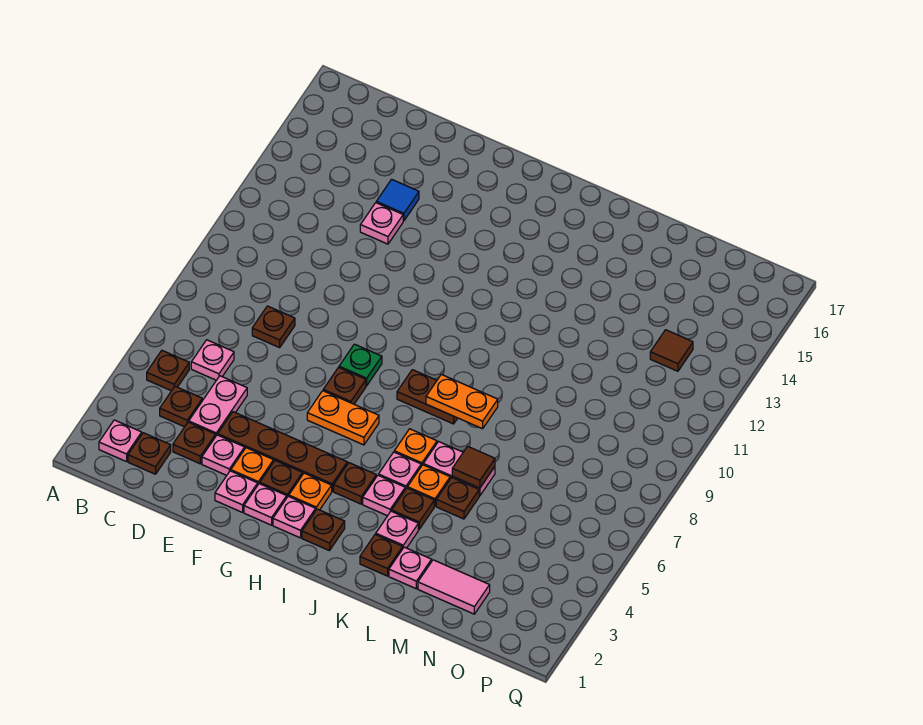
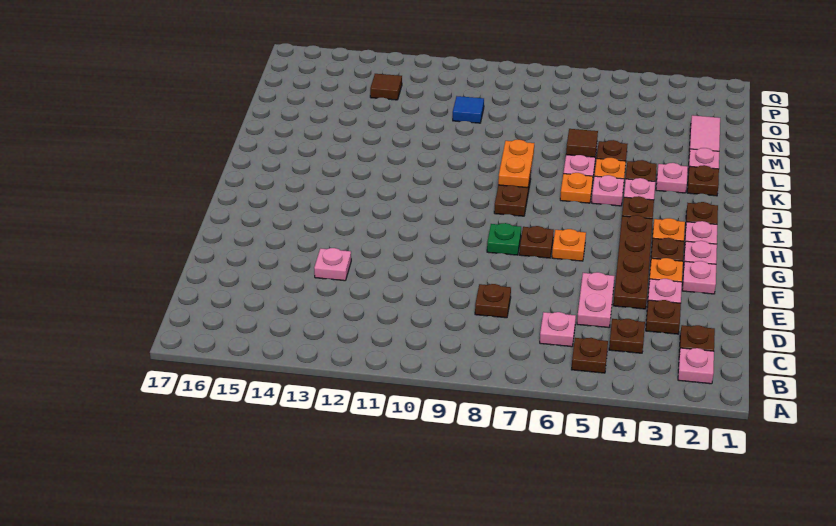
pink 1x2 plate [189,376,247,435] -> pink 1x2 plate turned to [577,272,615,328]
blue 1x1 tile [376,179,419,221] -> blue 1x1 tile moved to [453,96,484,123]
orange 1x2 plate [307,391,379,445] -> orange 1x1 plate [552,229,586,261]

